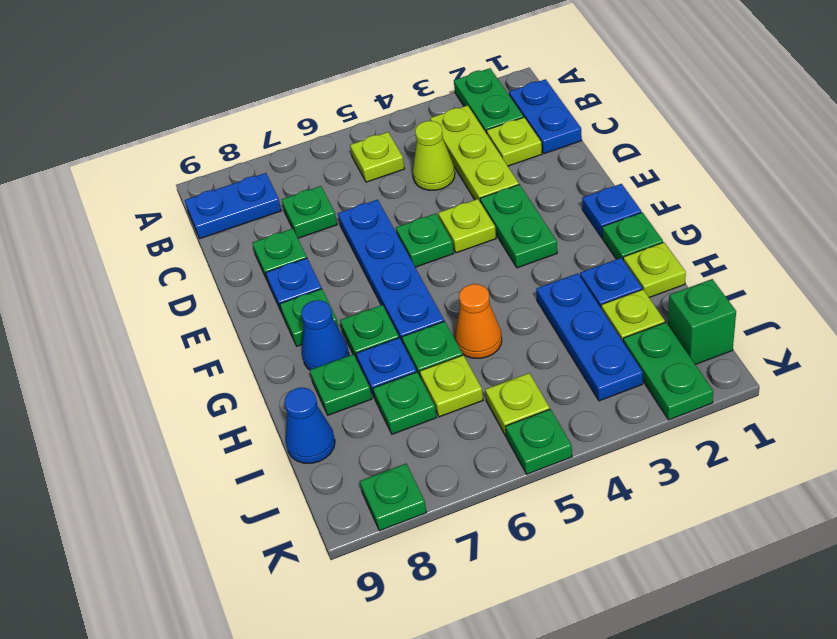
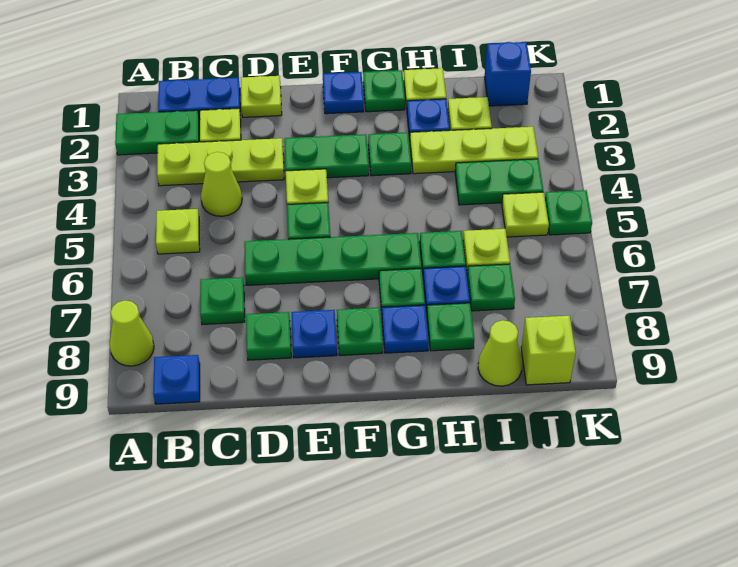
none -> lime 1x1 cone [110,300,154,366]
blue 1x2 plate [185,173,281,239] -> blue 1x1 plate [153,355,200,404]
none -> lime 1x1 plate [241,76,282,117]
blue 1x4 plate [338,200,444,343] -> green 1x4 plate [244,233,421,285]
blue 1x1 cone [301,300,349,370] -> blue 1x1 plate [382,305,429,353]
blue 1x3 plate [536,273,643,401] -> lime 1x3 plate [410,127,538,174]
orange 1x1 cone [455,284,502,358] -> none
blue 1x1 cone [284,388,335,463] -> lime 1x1 cone [478,320,522,386]
green 1x1 brick [668,279,736,365] -> blue 1x1 brick [485,42,531,106]
green 1x2 plate [623,322,713,420] -> green 1x2 plate moved to [455,159,543,205]
none -> lime 1x1 brick [521,316,576,385]
green 1x1 plate [360,464,427,531] -> green 1x1 plate moved to [368,132,411,176]

